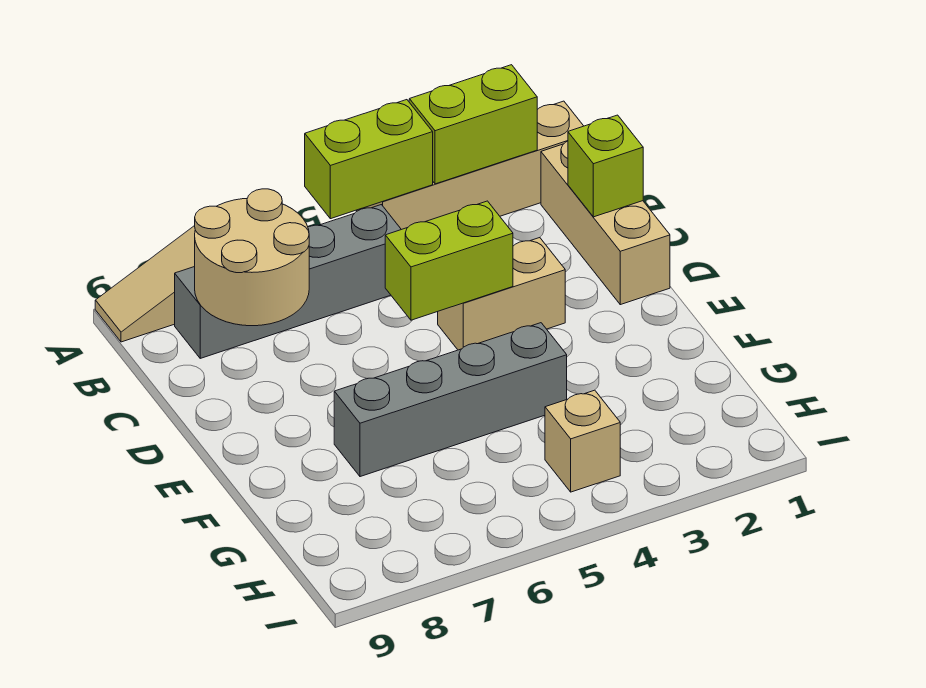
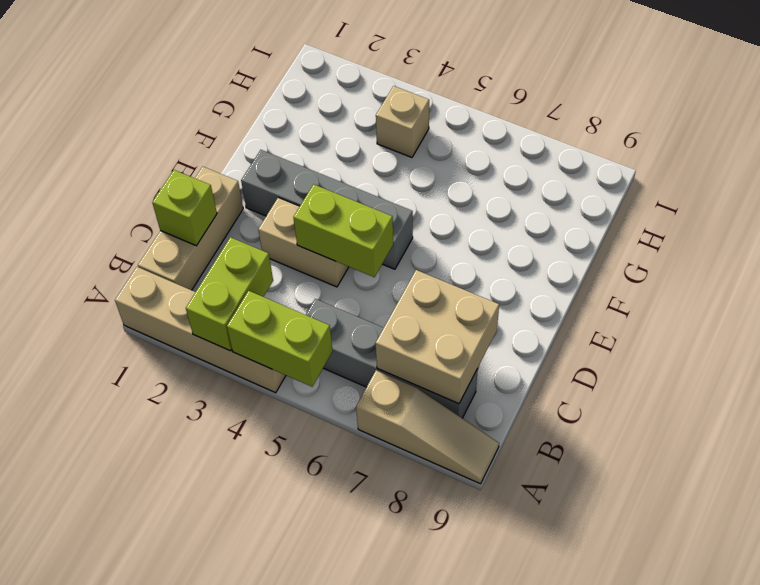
lime 1x2 brick [409,65,537,184] -> lime 1x2 brick turned to [186,237,273,351]
tan 2x2 round brick [195,189,309,326] -> tan 2x2 brick [376,270,499,404]
grey 1x4 brick [334,323,567,477] -> grey 1x4 brick moved to [241,150,413,269]

